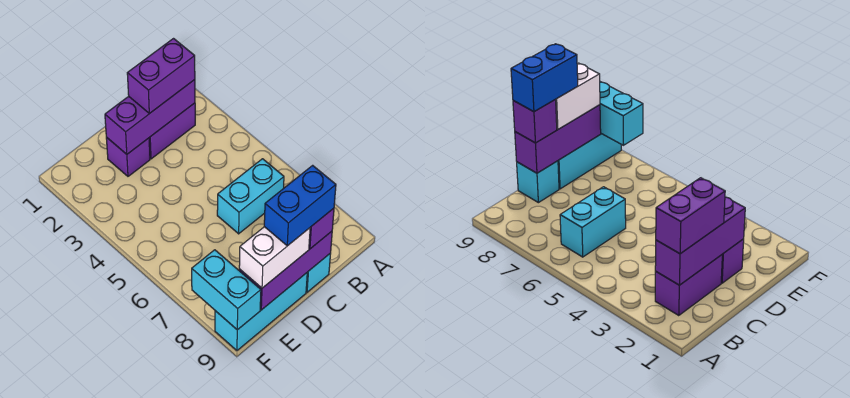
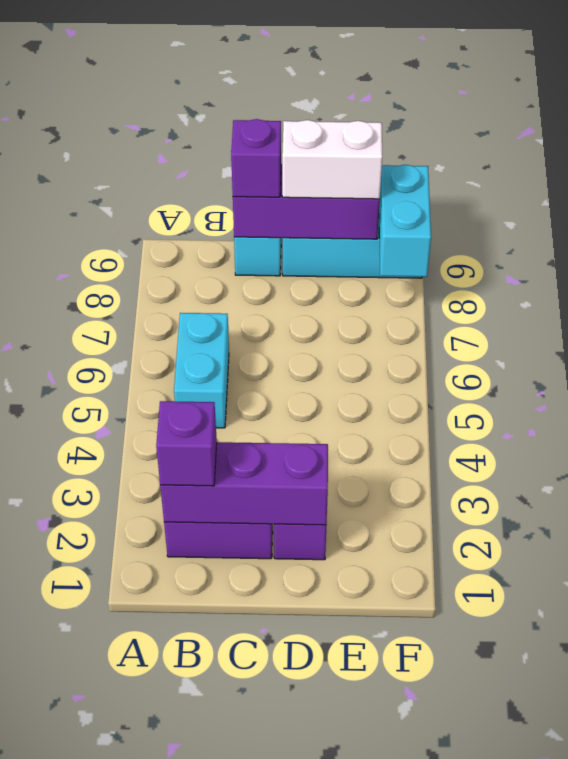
purple 1x2 brick [127,39,195,114] -> purple 1x1 brick [156,401,217,486]
cyan 1x2 brick [217,159,284,234] -> cyan 1x2 brick turned to [174,313,229,428]
blue 1x2 brick [264,165,336,246] -> none

